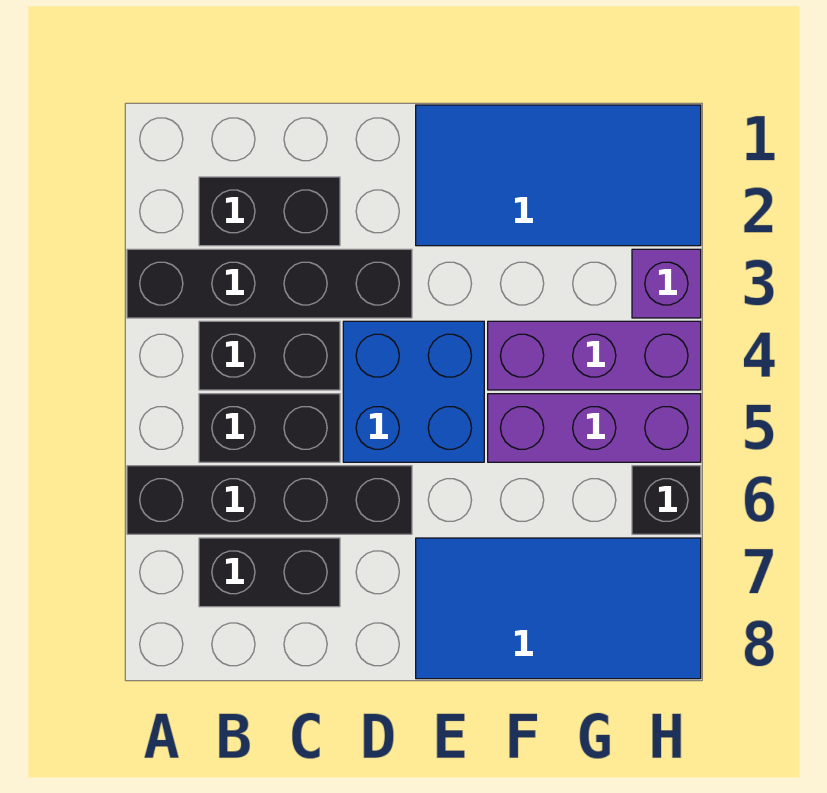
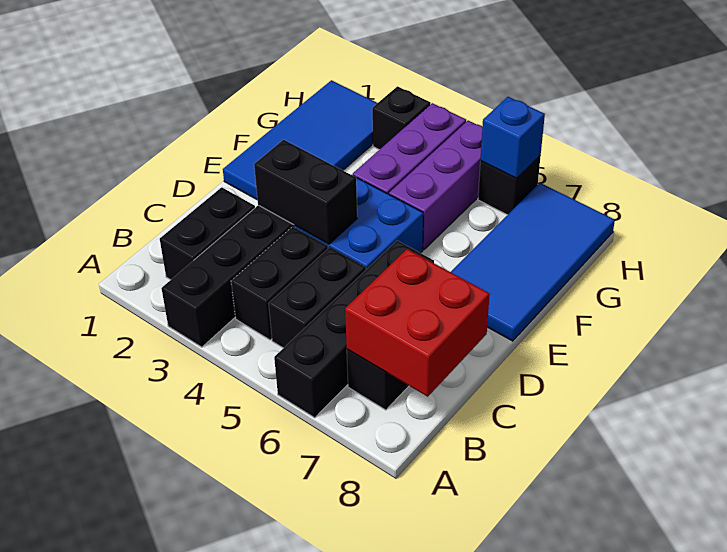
none -> red 2x2 brick [345,249,490,397]
none -> black 1x2 brick [254,140,357,244]
purple 1x1 brick [632,249,701,318] -> black 1x1 brick [372,86,431,150]
none -> blue 1x1 brick [480,97,545,179]

